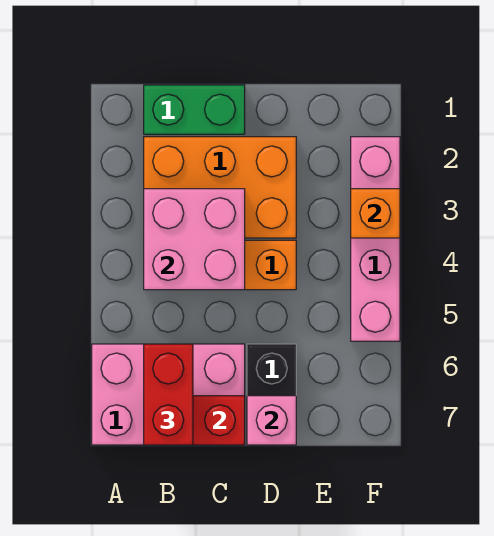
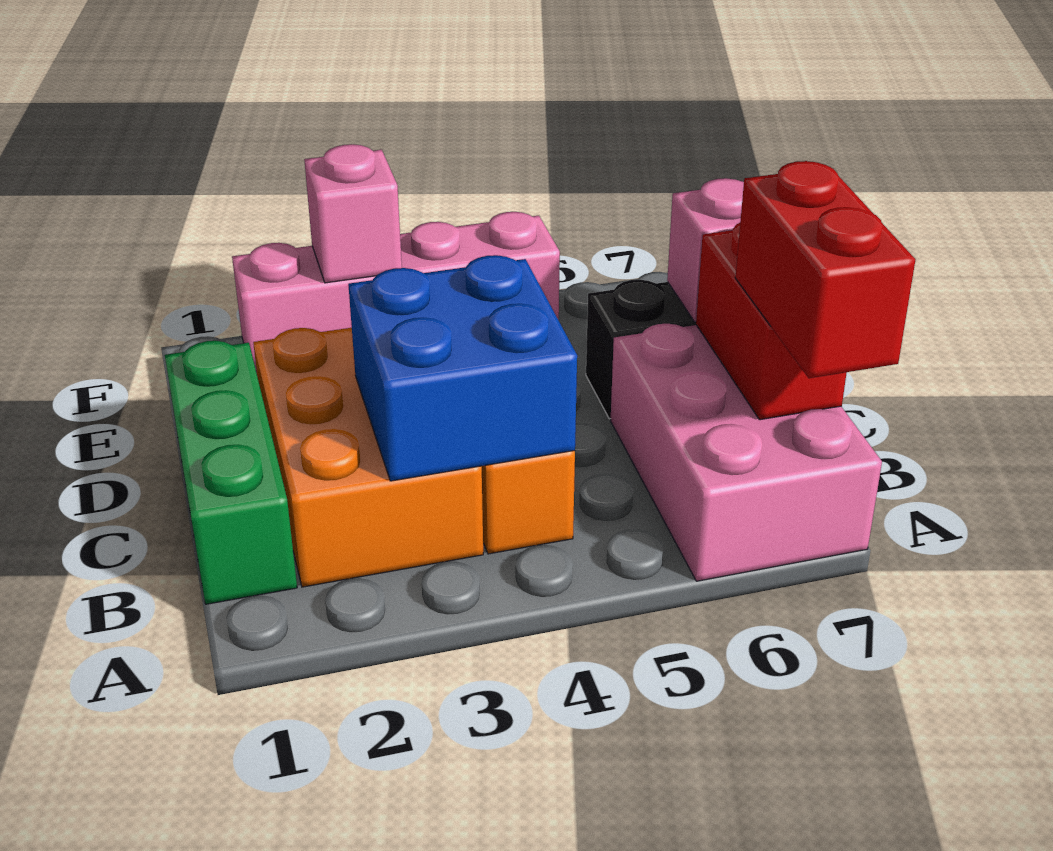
green 1x2 brick [144,85,245,134] -> green 1x3 brick [165,341,297,604]
pink 2x2 brick [144,189,245,290] -> blue 2x2 brick [348,255,577,481]
red 1x2 brick [144,344,193,445] -> red 1x2 brick turned to [735,161,916,378]
orange 1x1 brick [351,189,400,238] -> pink 1x1 brick [304,144,402,283]

